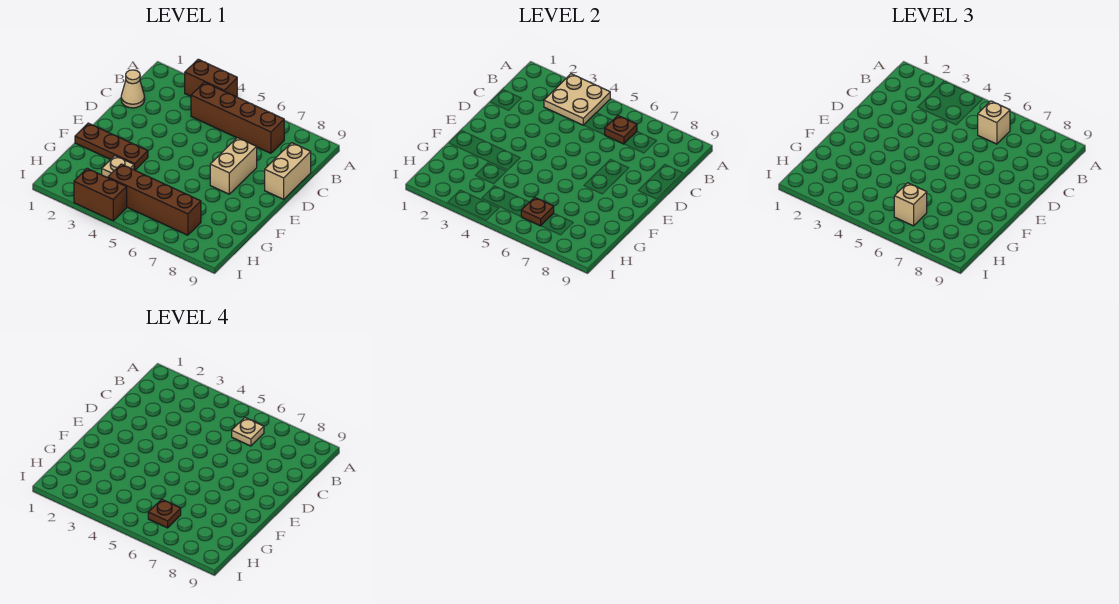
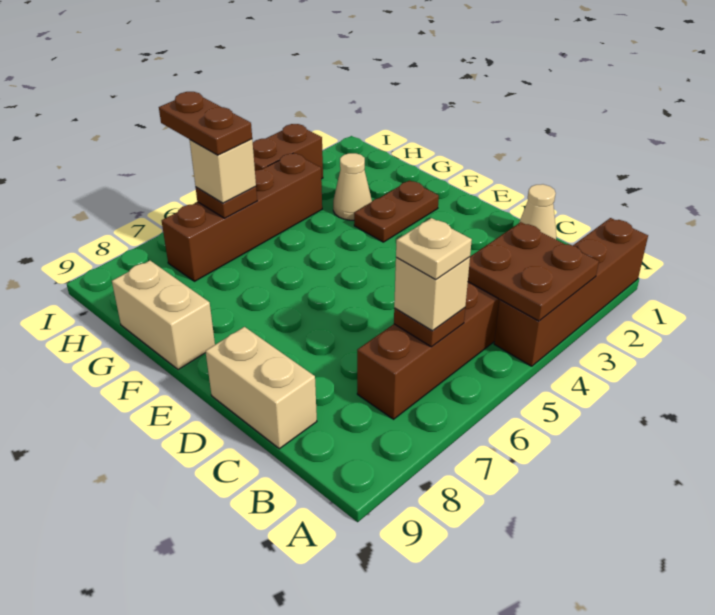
brown 1x2 brick [185,59,237,97] -> brown 1x4 brick [494,218,648,366]
tan 2x2 plate [544,74,610,125] -> brown 2x2 plate [468,222,599,321]
tan 1x2 brick [210,138,257,194] -> tan 1x2 brick moved to [112,261,215,370]
brown 1x3 plate [75,123,148,170] -> brown 1x2 plate [354,180,439,242]
tan 1x1 plate [102,156,134,178] -> tan 1x1 cone [333,153,372,220]
brown 1x1 plate [148,499,181,528] -> brown 1x2 plate [159,92,252,155]

